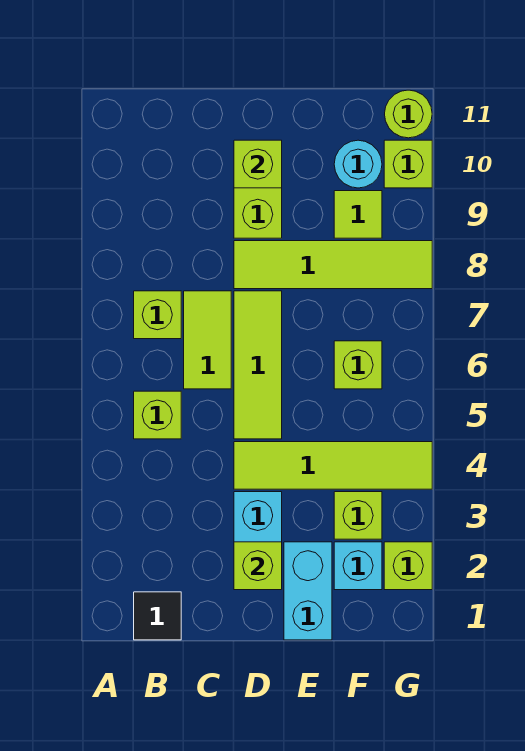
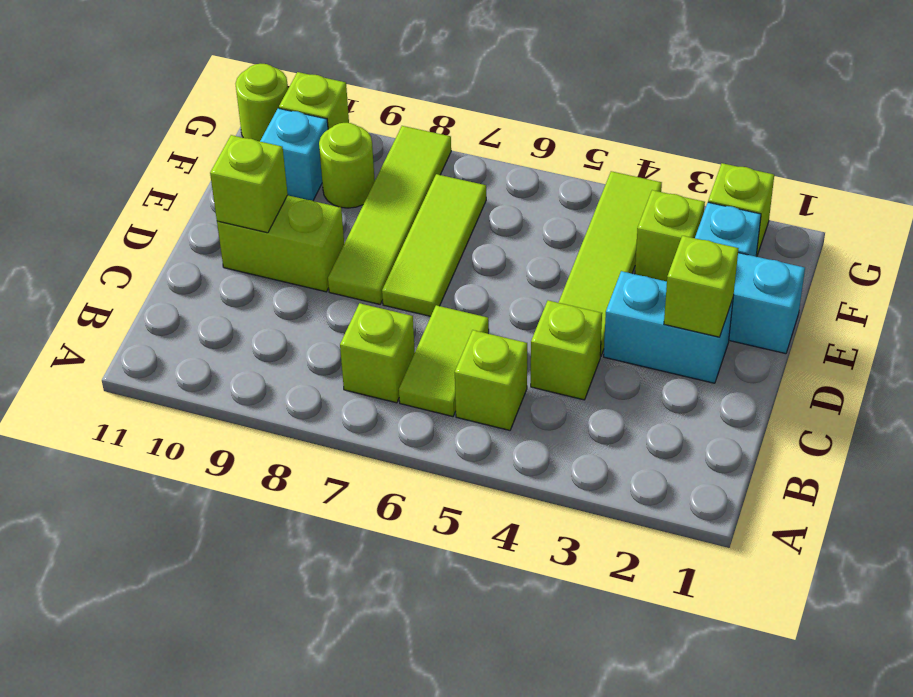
black 1x1 tile [134,592,181,640] -> none
lime 1x2 tile [184,291,231,389] -> lime 1x2 tile turned to [399,305,489,416]
lime 1x3 tile [234,291,282,439] -> lime 1x3 tile turned to [382,174,486,316]
lime 1x1 brick [334,341,382,389] -> lime 1x1 brick moved to [531,300,602,400]
lime 1x1 tile [334,191,382,238] -> lime 1x1 round brick [319,123,375,208]
cyan 1x1 round brick [334,140,382,188] -> cyan 1x1 brick [260,108,328,201]

